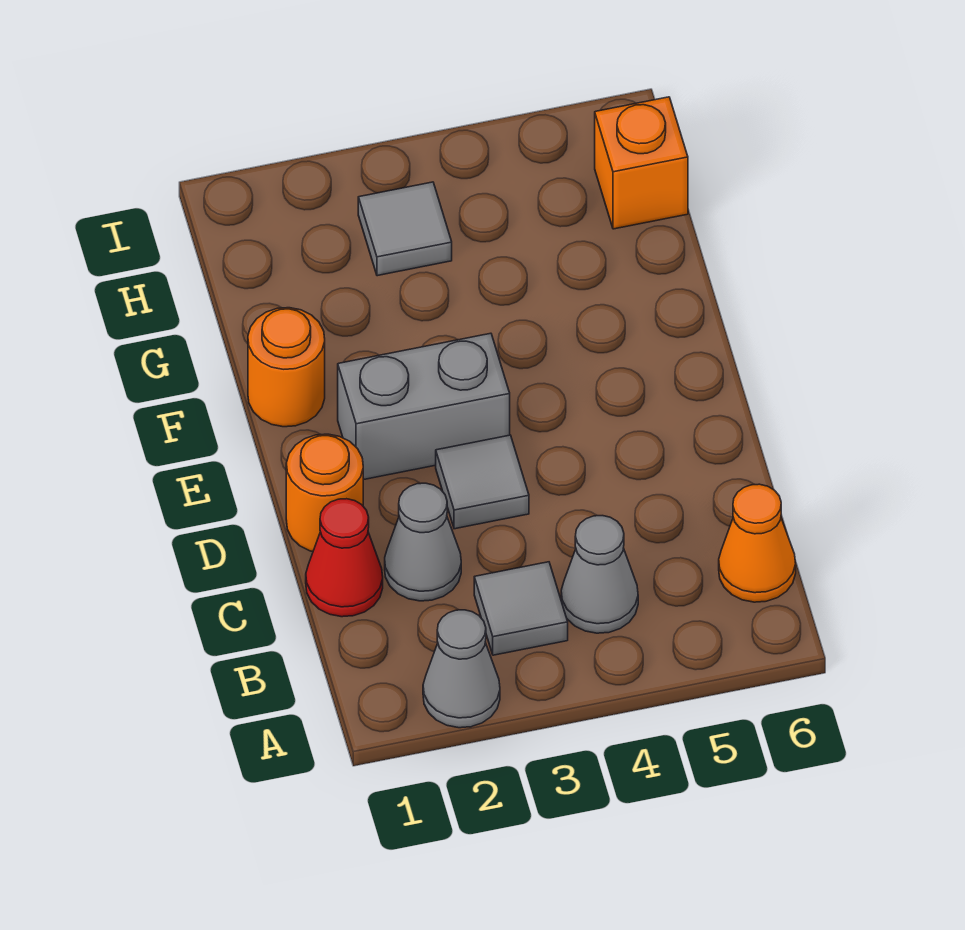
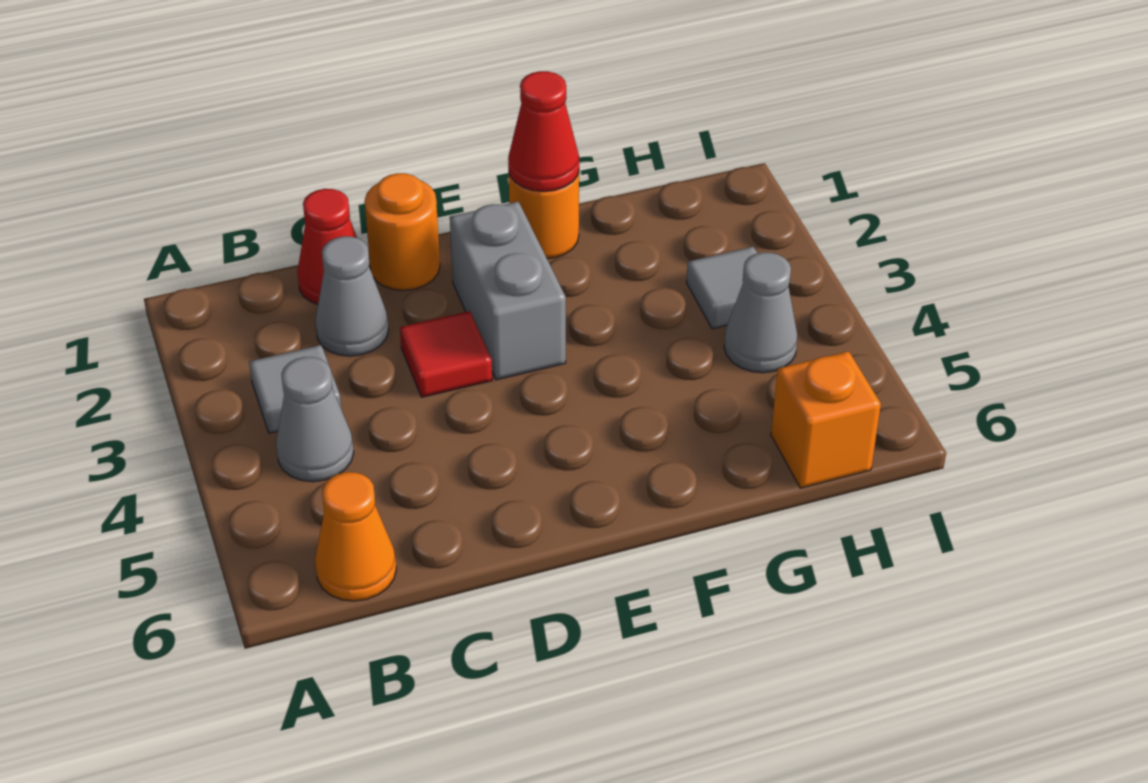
grey 1x1 cone [423,610,500,728] -> grey 1x1 cone moved to [724,252,798,373]
grey 1x1 tile [436,435,529,529] -> red 1x1 tile [400,311,492,397]
none -> red 1x1 cone [508,71,579,192]

